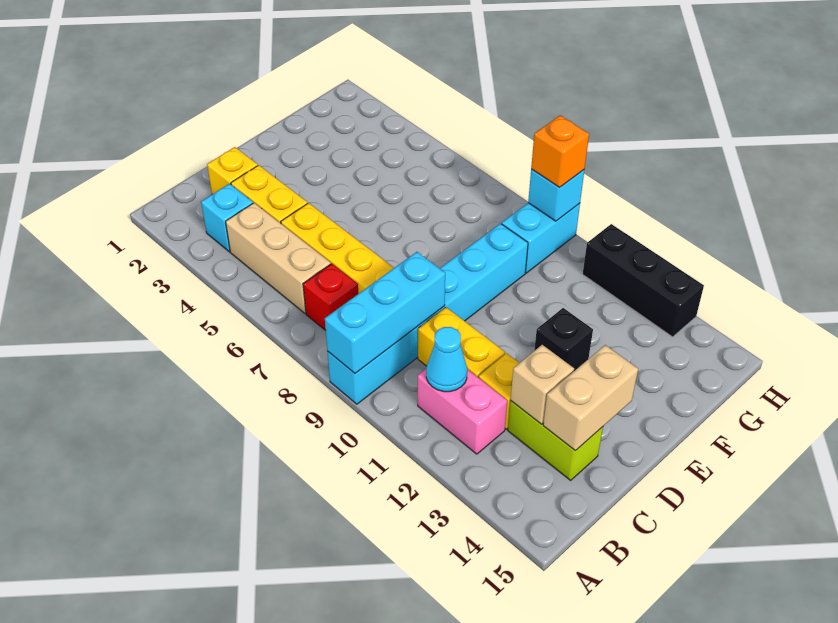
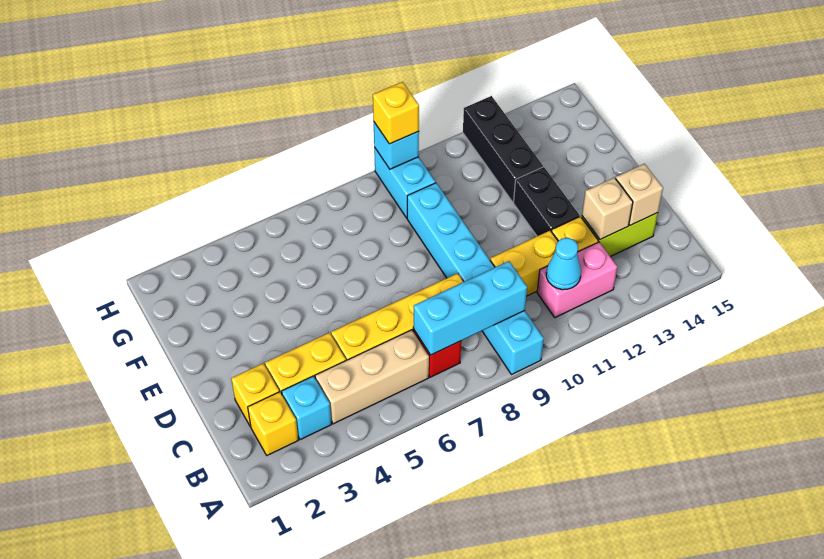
cyan 1x3 brick [325,252,445,373] -> cyan 1x3 brick turned to [413,261,527,355]
none -> yellow 1x1 brick [248,392,298,455]
tan 1x2 brick [543,345,638,450] -> tan 1x1 brick [616,164,663,225]
black 1x1 brick [534,308,593,371] -> black 1x2 brick [514,167,580,236]
orange 1x1 brick [531,116,589,188] -> yellow 1x1 brick [373,82,419,144]
black 1x3 brick [583,224,704,337] -> black 1x3 brick turned to [463,96,543,202]

